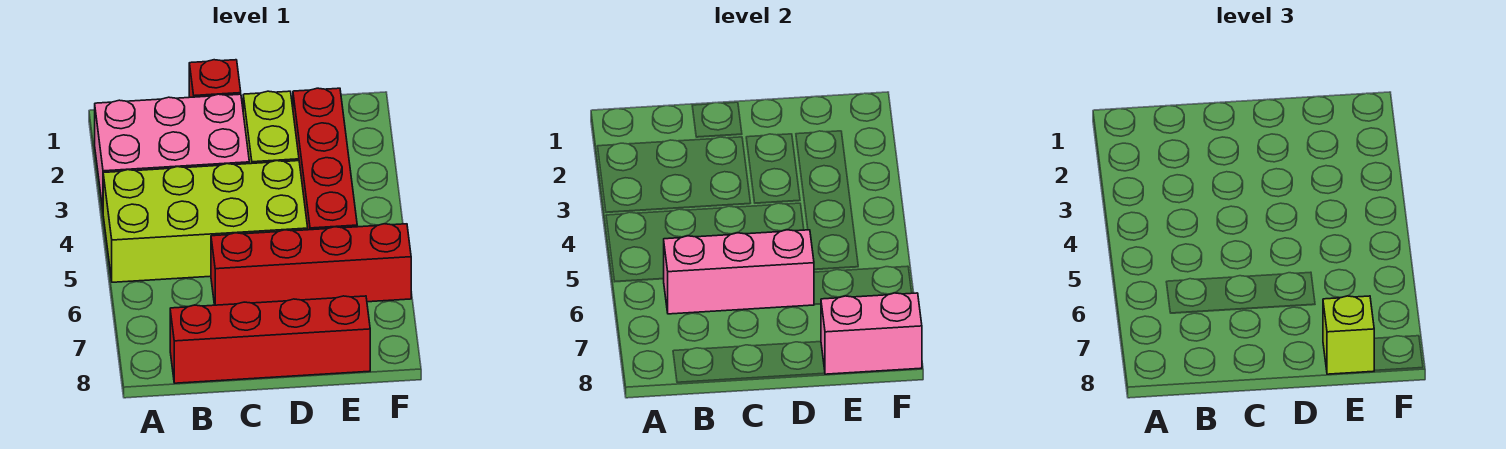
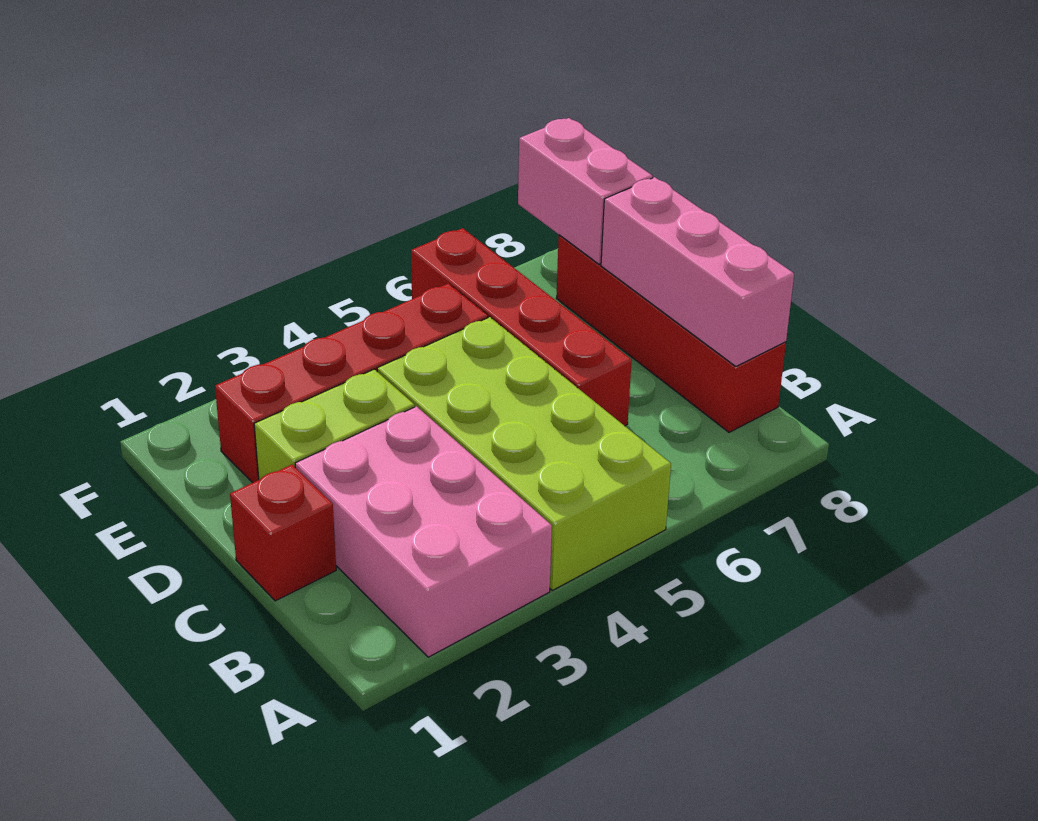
pink 1x3 brick [664,230,814,314] -> pink 1x3 brick moved to [601,177,794,366]
lime 1x1 brick [1323,296,1375,374] -> none

